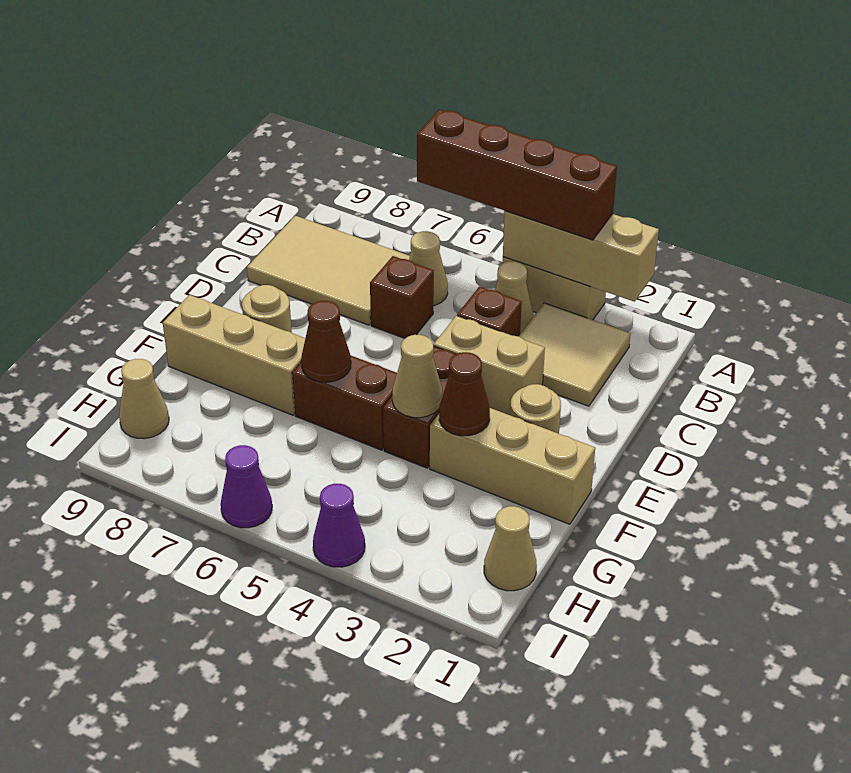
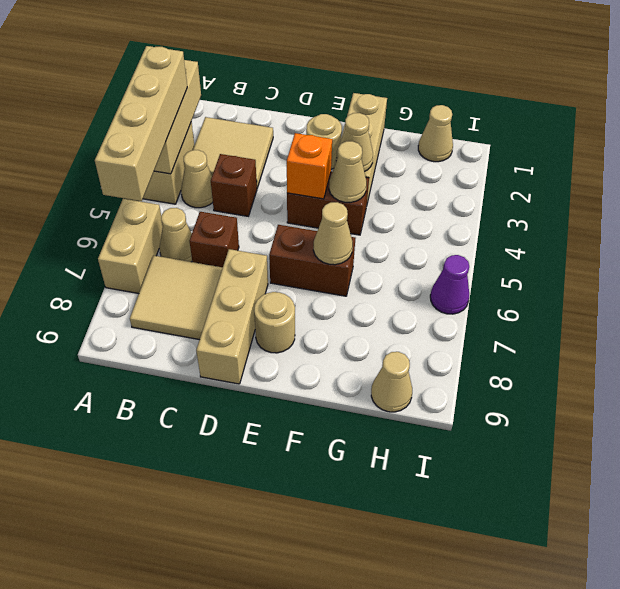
brown 1x4 brick [417,110,617,240] -> tan 1x4 brick [95,46,187,201]
tan 2x3 tile [247,216,410,325] -> tan 2x2 tile [130,255,223,340]
tan 1x2 brick [433,316,545,415] -> tan 1x2 brick moved to [98,199,163,294]
none -> orange 1x1 brick [287,133,332,199]
brown 1x1 cone [439,352,490,436] -> tan 1x1 cone [336,113,373,172]
brown 1x2 brick [292,356,397,450] -> brown 1x2 brick turned to [269,225,355,296]
brown 1x1 cone [301,301,351,382] -> tan 1x1 cone [313,202,353,265]
tan 1x3 brick [163,295,305,415] -> tan 1x3 brick moved to [196,249,268,384]
purple 1x1 cone [313,484,365,567] -> none

